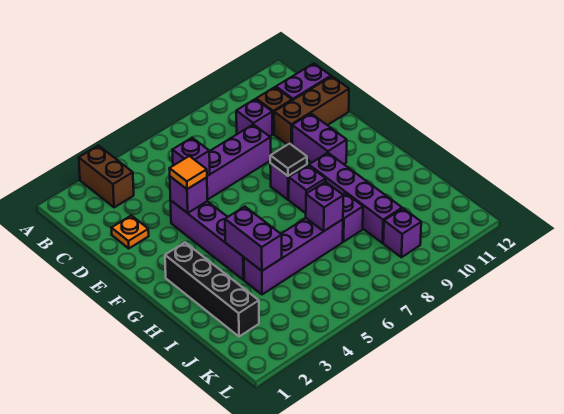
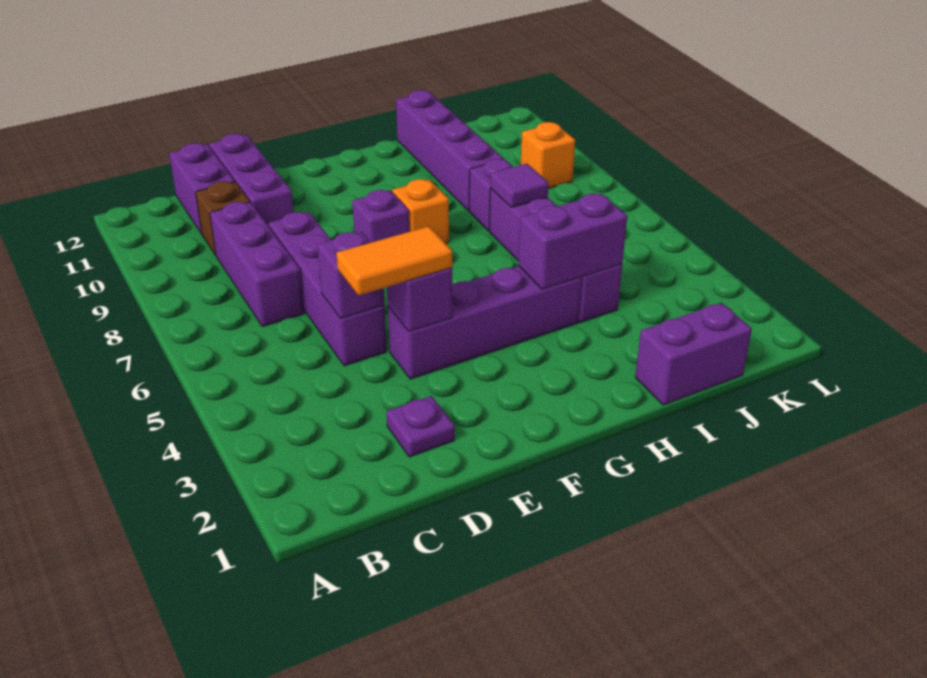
brown 1x2 brick [79,146,134,207] -> none
purple 1x1 brick [236,99,272,136] -> purple 1x3 brick [210,202,304,327]
orange 1x1 plate [111,215,149,248] -> purple 1x1 plate [387,396,455,457]
brown 1x3 brick [274,76,349,145] -> purple 1x3 brick [209,134,293,226]
orange 1x1 tile [169,156,207,189] -> orange 1x2 tile [336,226,452,295]
purple 1x2 brick [292,114,347,164] -> purple 1x2 brick moved to [635,303,752,405]
black 1x1 tile [270,144,307,176] -> none
black 1x4 brick [165,243,259,337] -> none
purple 1x1 brick [289,165,326,213] -> orange 1x1 brick [392,179,449,243]
purple 1x4 brick [309,153,402,243] -> purple 1x4 brick turned to [396,90,504,211]
purple 1x1 brick [306,182,343,231] -> purple 1x1 tile [490,164,548,207]
purple 1x1 brick [383,208,421,257] -> orange 1x1 brick [521,122,575,189]

